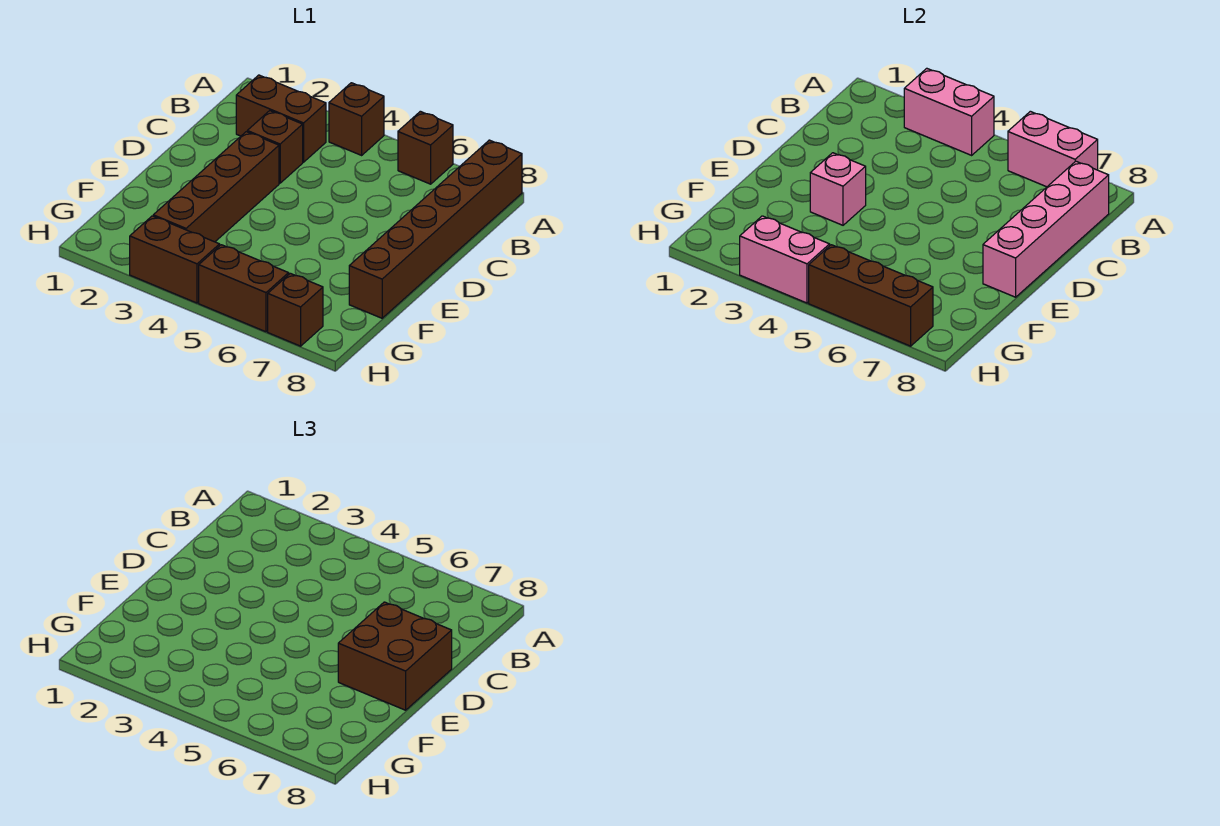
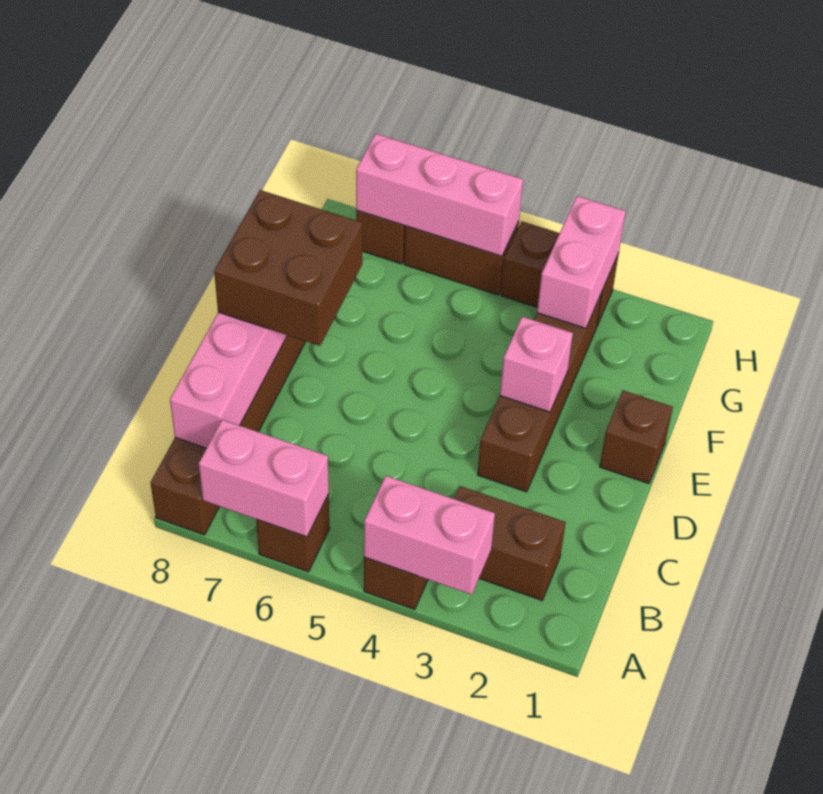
brown 1x1 brick [247,111,303,183] -> brown 1x1 brick moved to [600,390,673,484]
pink 1x2 brick [740,216,830,303] -> pink 1x2 brick turned to [537,196,626,328]
brown 1x3 brick [809,245,933,346] -> pink 1x3 brick [356,134,523,256]

